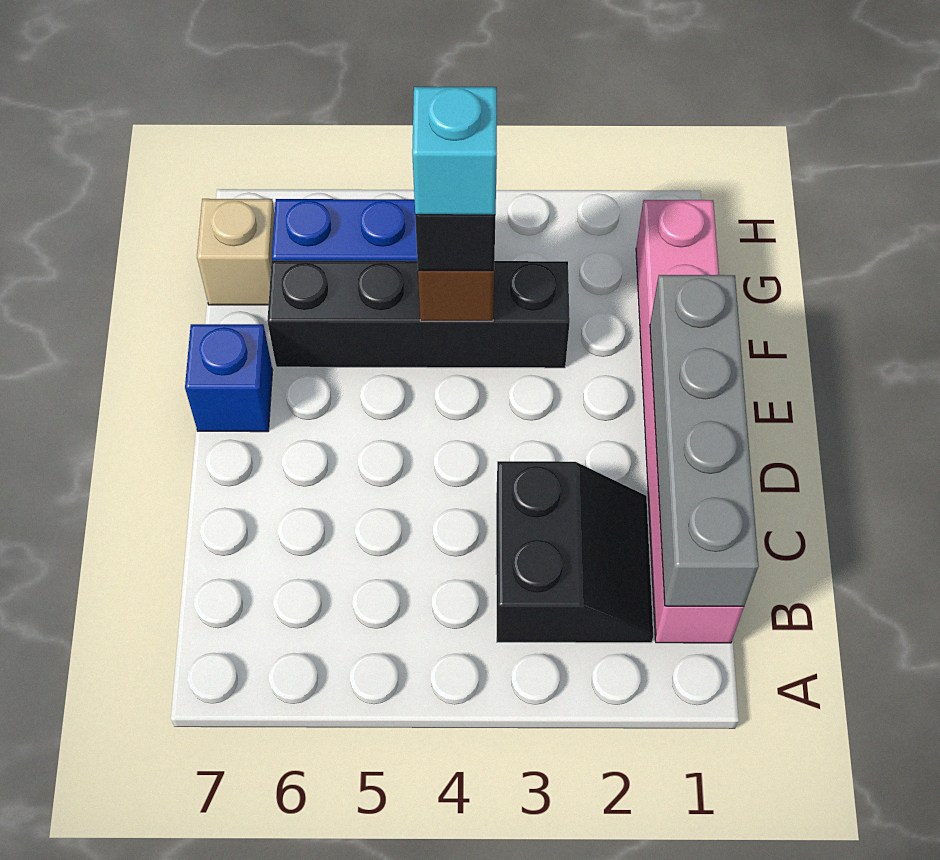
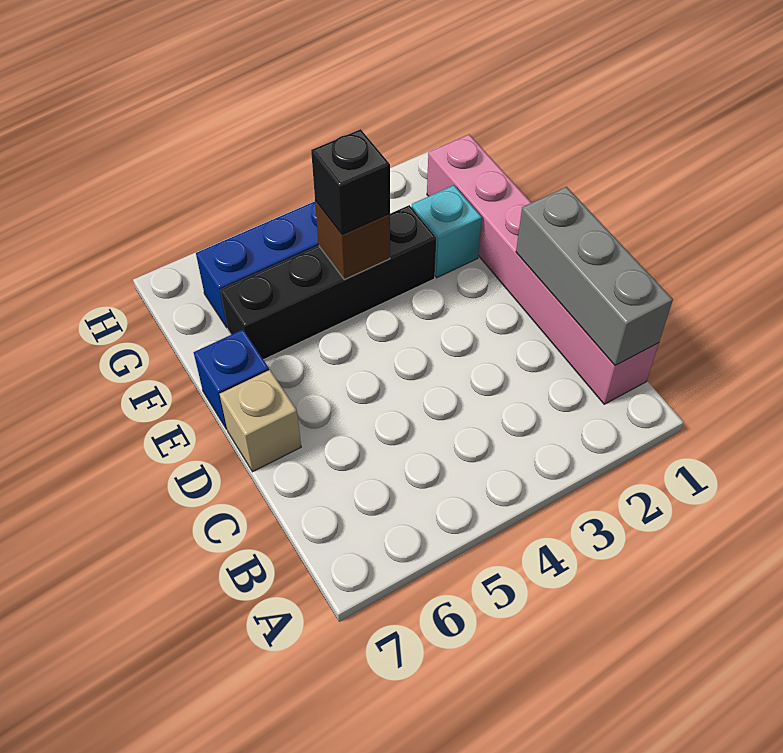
grey 1x4 brick [650,275,759,606] -> grey 1x3 brick [516,187,673,366]
black 2x2 slope [496,461,653,643] -> none
cyan 1x1 brick [412,87,497,215] -> cyan 1x1 brick moved to [412,185,482,278]
tan 1x1 brick [197,199,275,305] -> tan 1x1 brick moved to [220,370,301,472]

